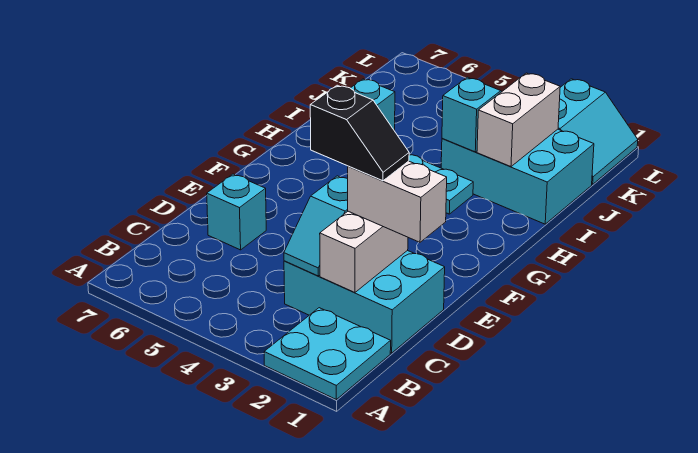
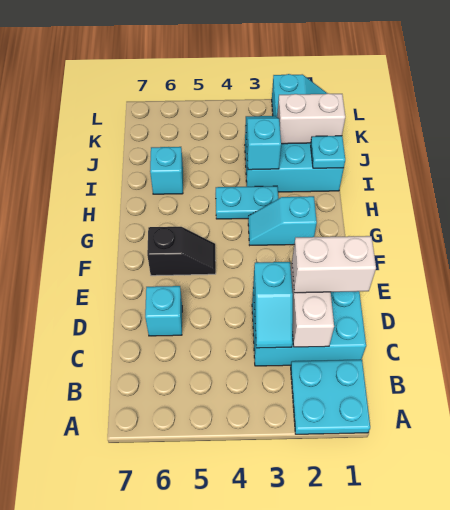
black 1x2 slope [310,85,409,181] -> black 1x2 slope moved to [147,227,216,276]
none -> cyan 1x2 slope [248,196,317,245]
none -> cyan 1x1 plate [311,136,345,168]
white 1x2 brick [477,73,560,167] -> white 1x2 brick turned to [277,93,345,144]

